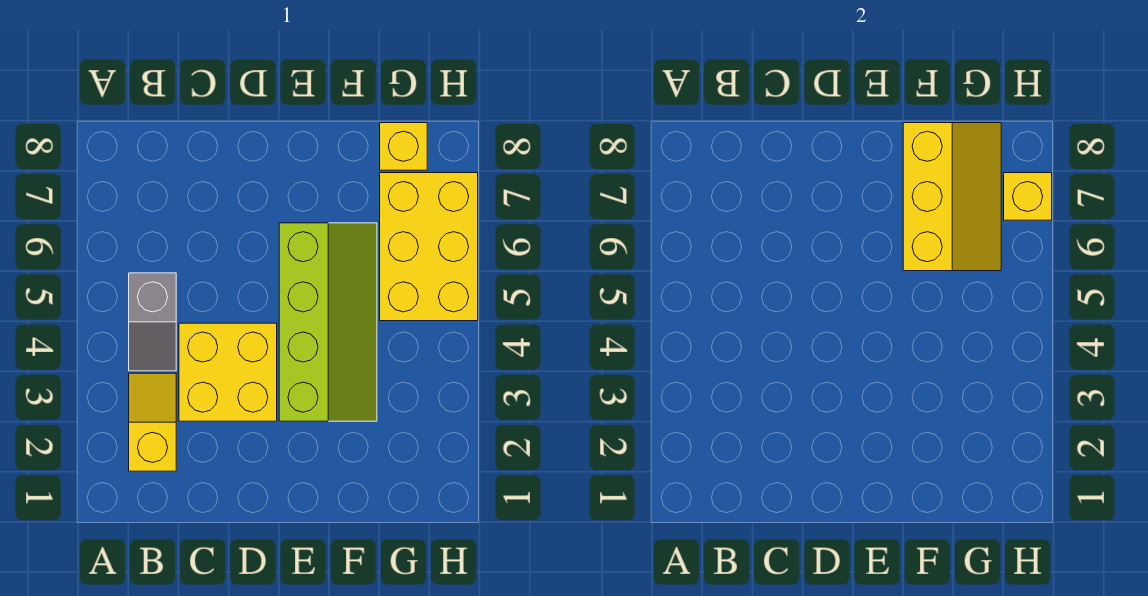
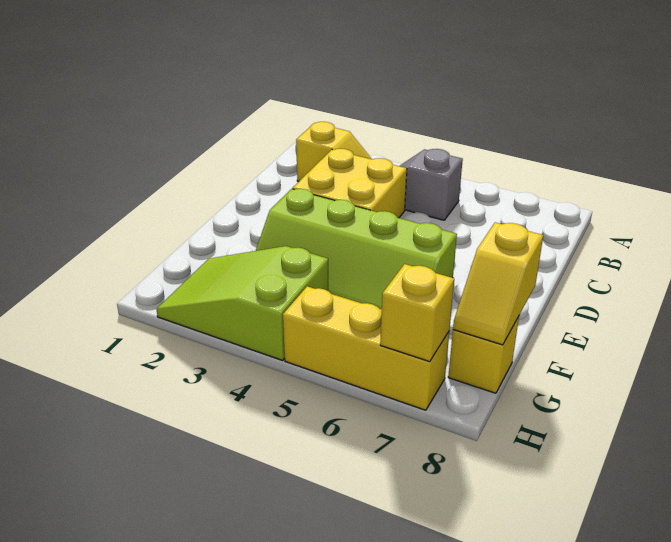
yellow 2x3 slope [903,123,1001,271] -> yellow 1x2 slope [453,223,543,345]
none -> lime 2x3 slope [156,246,328,360]
yellow 2x3 brick [380,173,478,321] -> yellow 1x3 brick [283,286,449,410]

